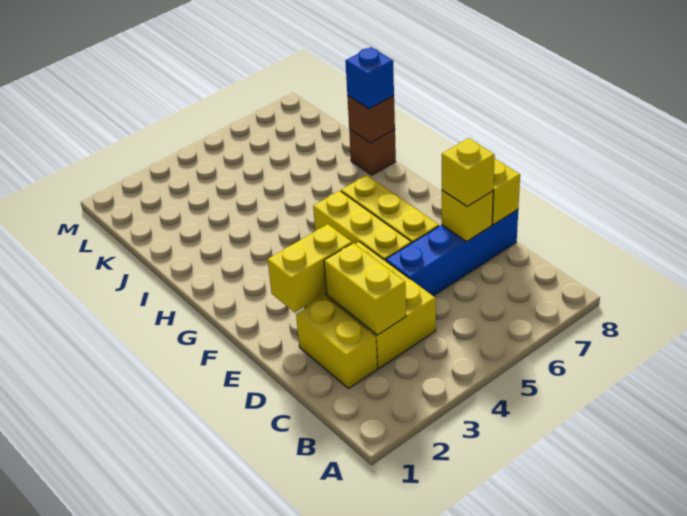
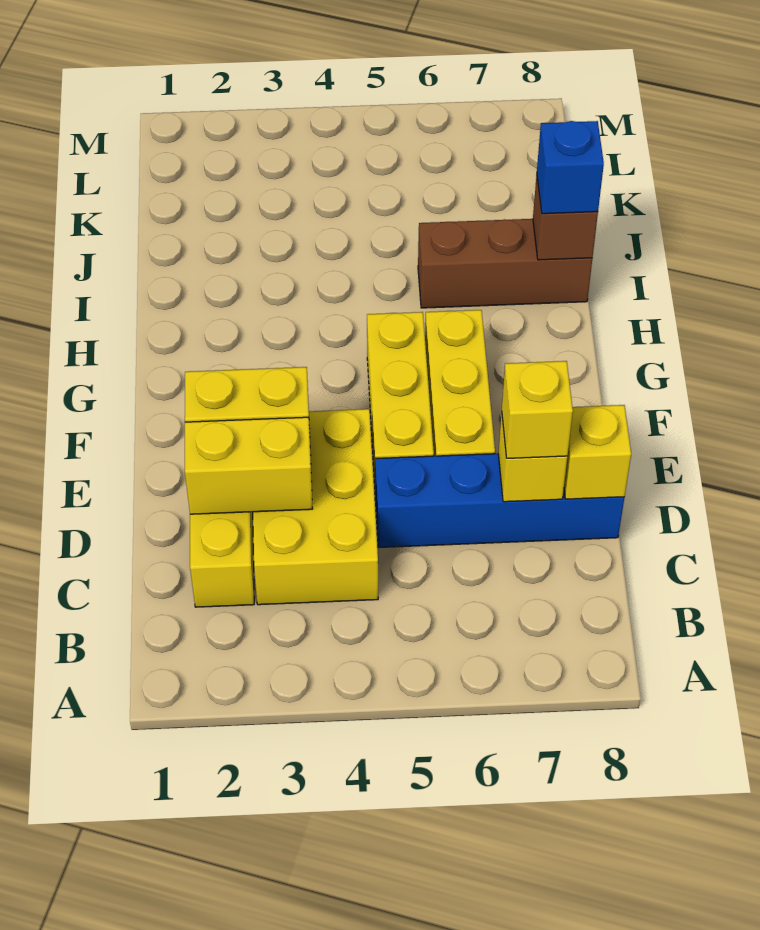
yellow 1x2 brick [324,243,406,335] -> yellow 1x2 brick turned to [185,417,313,514]
brown 1x1 brick [349,129,396,175] -> brown 1x3 brick [418,219,592,308]

